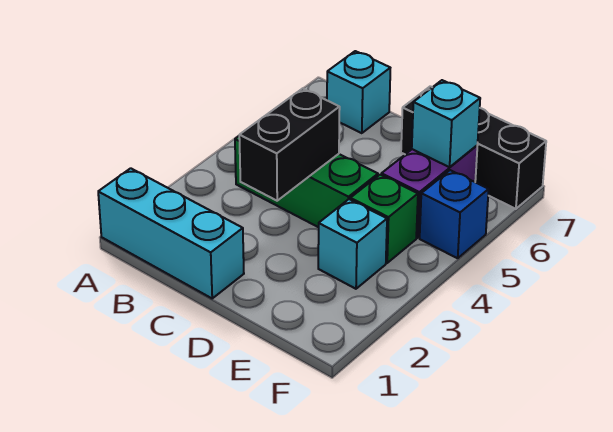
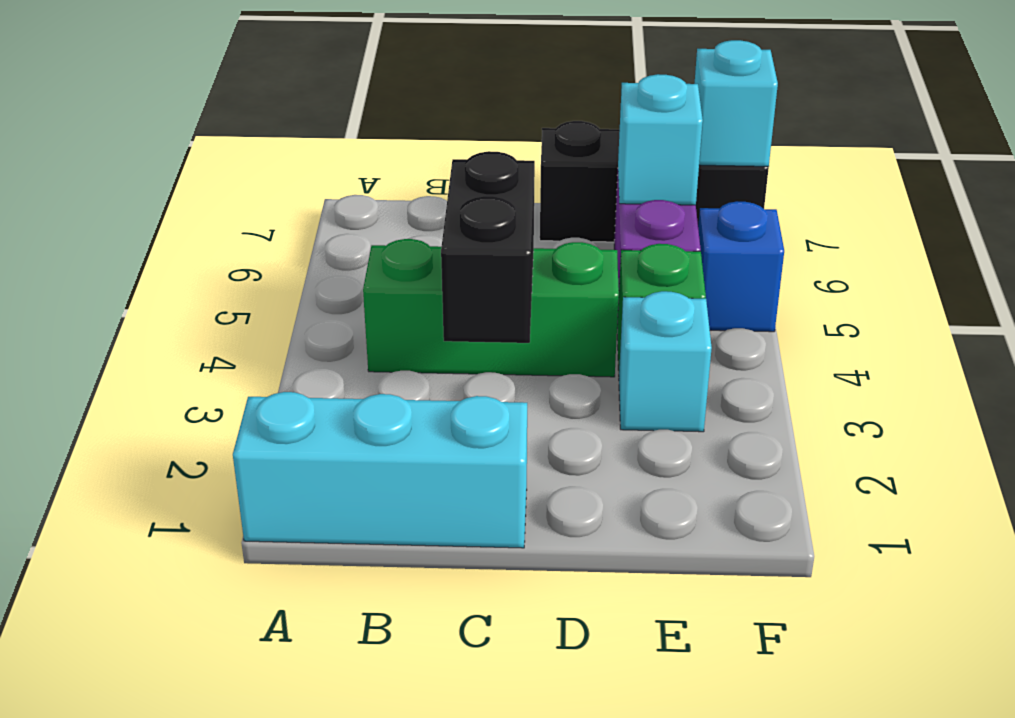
cyan 1x1 brick [327,51,390,133] -> cyan 1x1 brick moved to [694,40,778,166]

